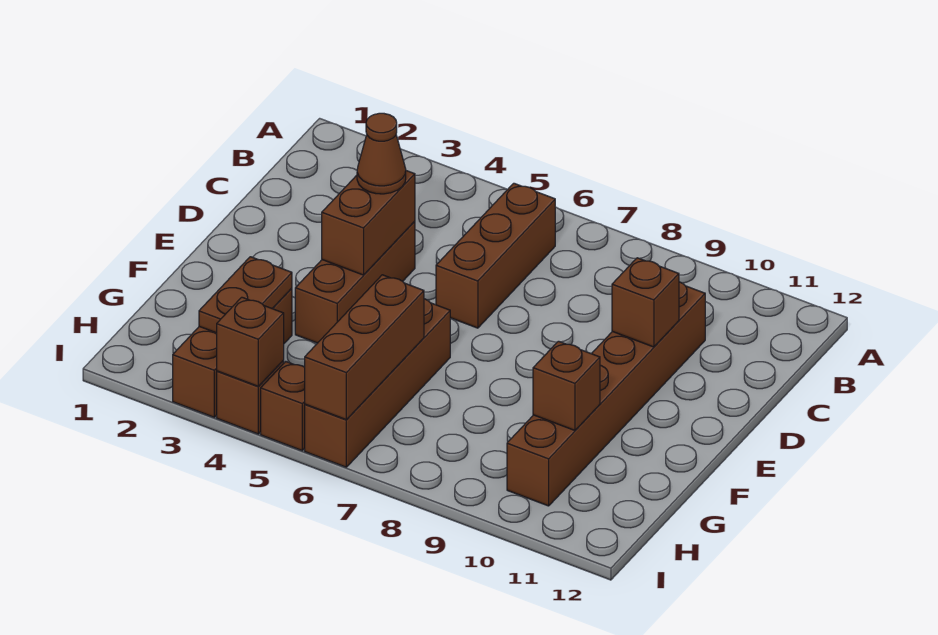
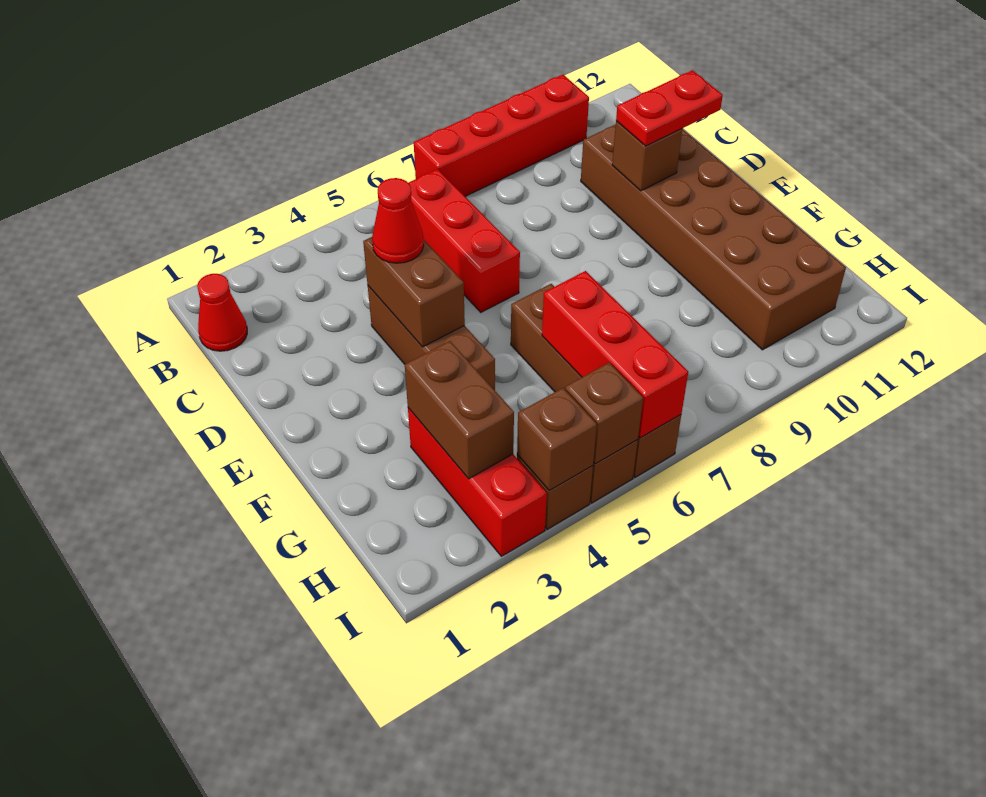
none -> red 1x4 brick [414,75,589,196]
none -> red 1x1 cone [197,274,247,351]
brown 1x3 brick [436,183,555,328] -> red 1x3 brick [409,169,520,312]
brown 1x6 brick [507,282,705,506] -> brown 2x6 brick [581,124,846,350]
brown 1x1 cone [357,113,406,194] -> red 1x1 cone [372,178,424,263]
none -> red 1x2 plate [616,70,723,146]
brown 1x3 brick [173,288,292,417] -> red 1x3 brick [408,408,547,556]
brown 1x2 plate [199,257,292,333] -> brown 1x2 brick [405,341,514,479]
brown 1x3 brick [305,275,424,420] -> red 1x3 brick [542,271,688,438]
brown 1x1 brick [533,341,600,430] -> brown 1x1 brick moved to [565,363,643,464]

